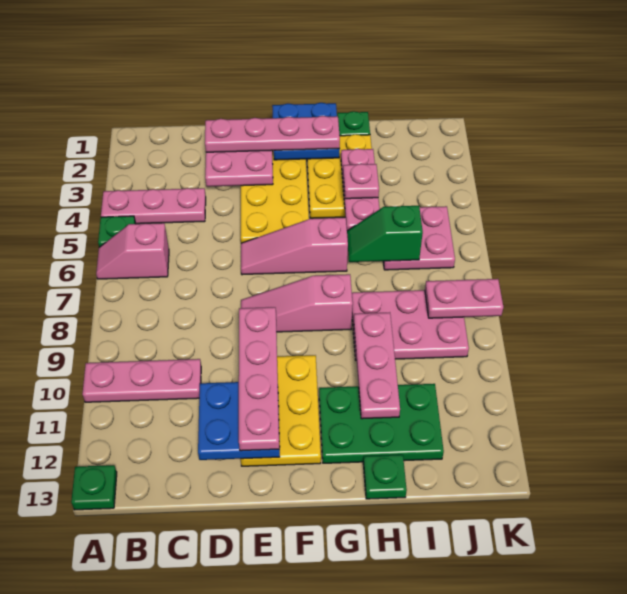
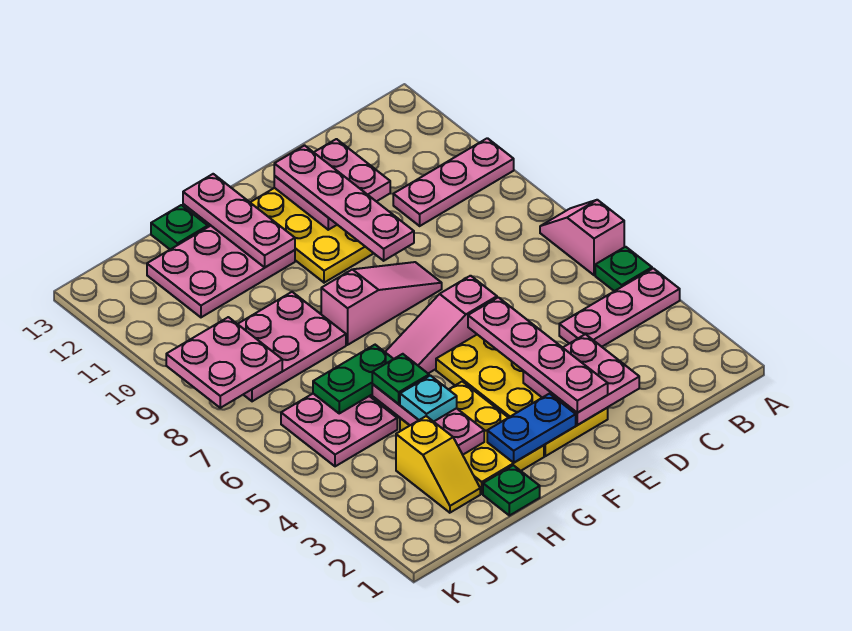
pink 1x2 slope [96,223,169,279] -> pink 1x2 slope turned to [540,200,624,275]
green 1x1 plate [71,465,117,510] -> green 1x1 plate moved to [372,354,429,404]
pink 1x4 plate [205,116,340,152] -> pink 1x4 plate turned to [468,297,608,413]
blue 2x2 plate [198,382,280,460] -> pink 2x2 plate [274,139,390,230]
pink 1x3 slope [241,217,348,275] -> pink 1x3 slope turned to [385,276,497,373]
blue 2x2 plate [272,103,340,160] -> blue 1x2 plate [487,394,576,463]
green 2x3 plate [319,384,444,463] -> pink 2x3 plate [147,226,295,317]
pink 1x1 plate [343,164,379,199] -> cyan 1x1 plate [400,376,457,422]
green 1x2 slope [347,206,423,262] -> green 1x2 plate [313,345,393,413]
pink 1x3 plate [354,312,400,419] -> pink 1x3 plate moved to [183,174,295,267]
none -> yellow 1x2 slope [396,416,480,513]
pink 1x2 plate [425,279,503,318] -> pink 2x2 plate [166,317,282,408]

